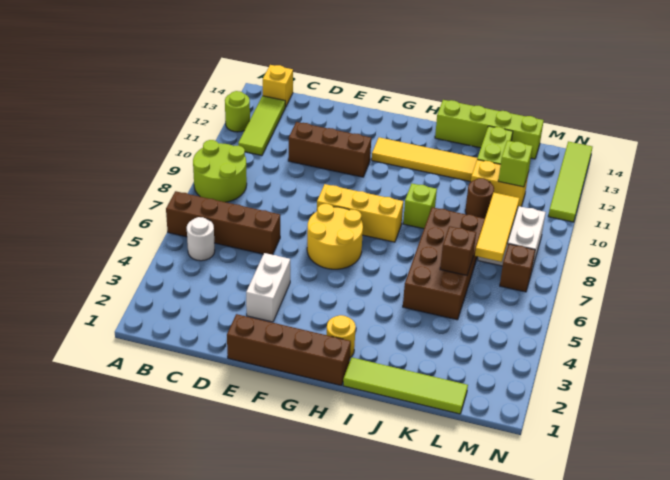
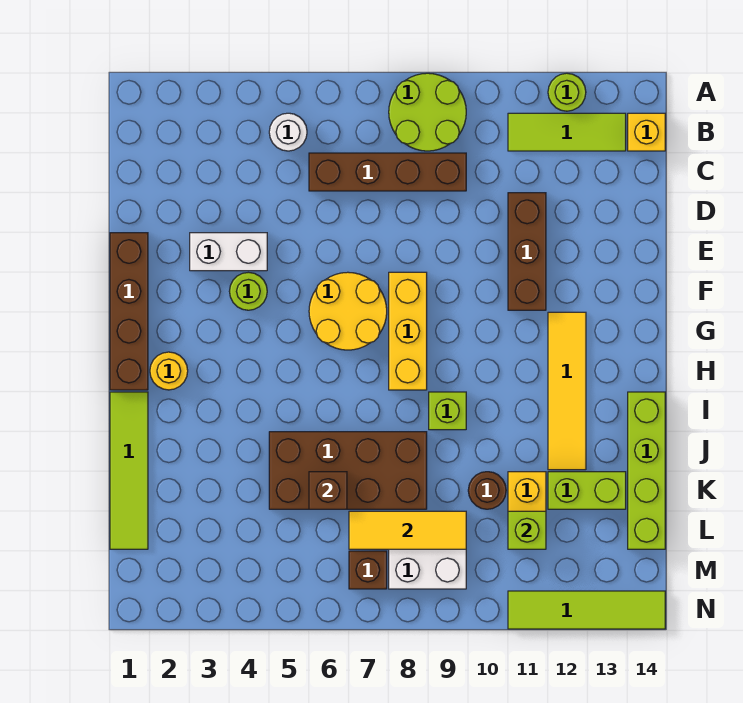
brown 1x4 brick [166,191,280,255] -> brown 1x4 brick turned to [309,153,466,191]
none -> lime 1x1 round brick [229,272,267,310]

